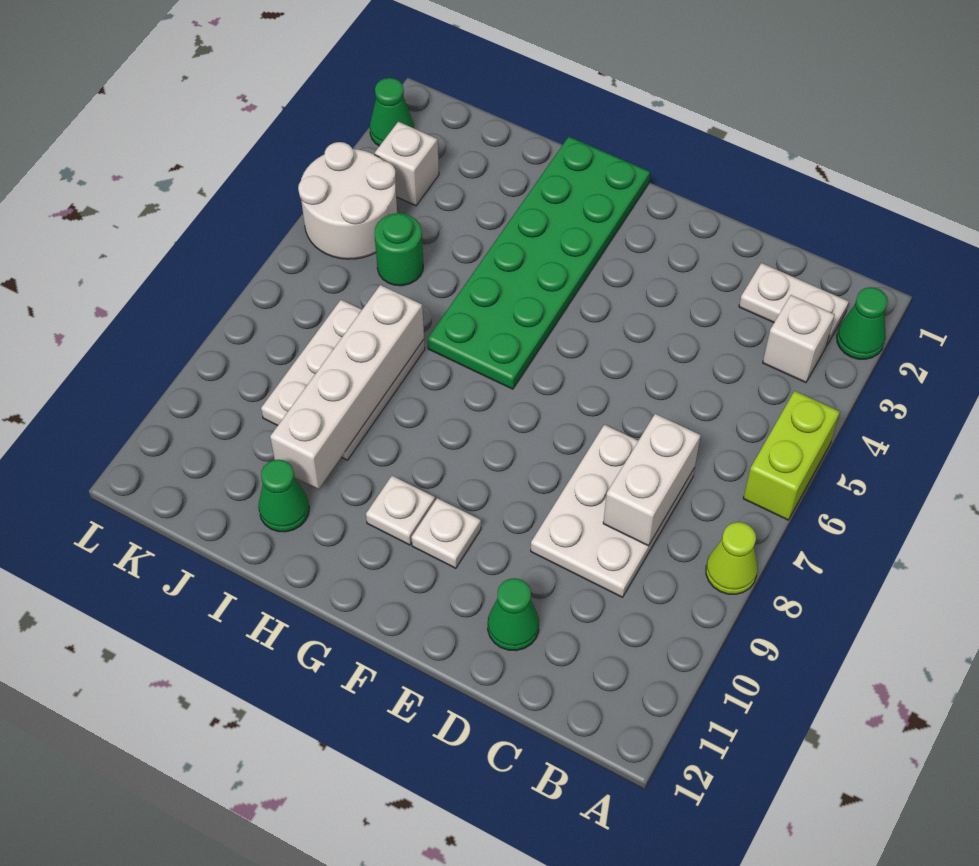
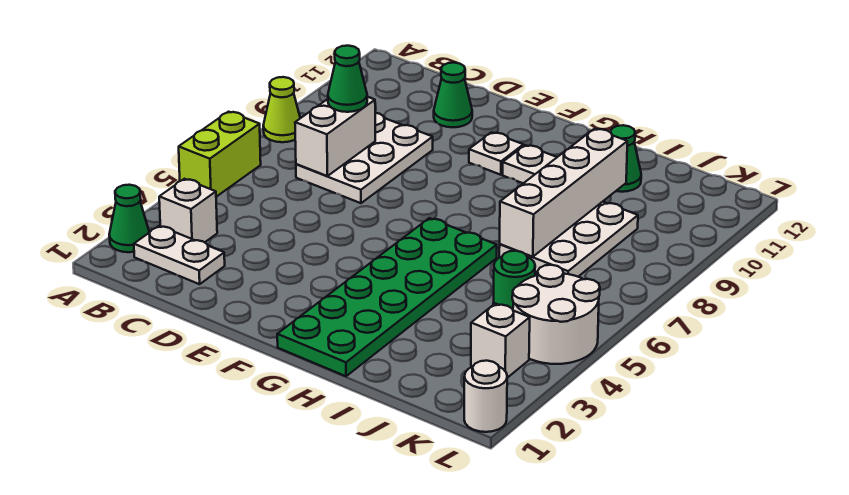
none -> white 1x1 round brick [464,361,507,432]
green 1x1 cone [370,78,414,146] -> green 1x1 cone moved to [328,46,367,112]

